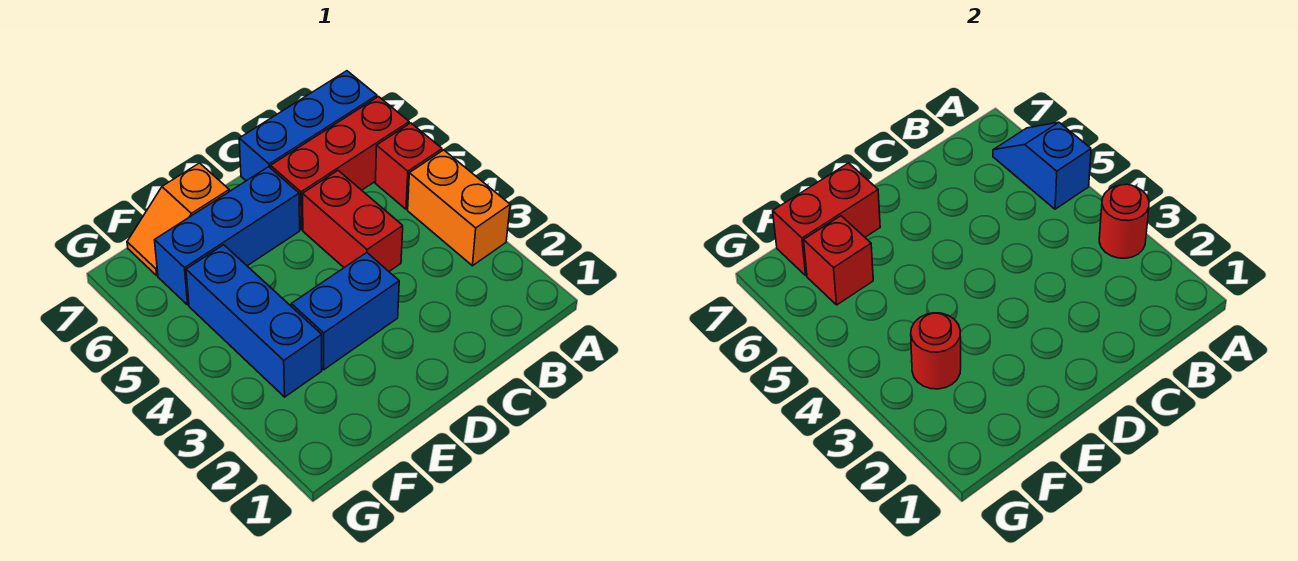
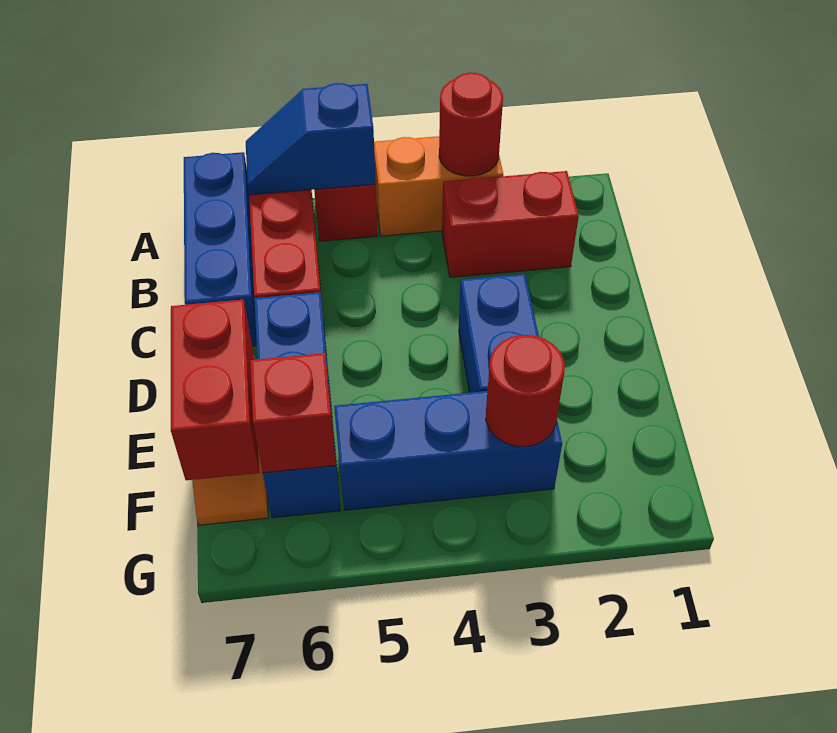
red 1x2 brick [303,171,403,271] -> red 1x2 brick moved to [442,171,579,277]

